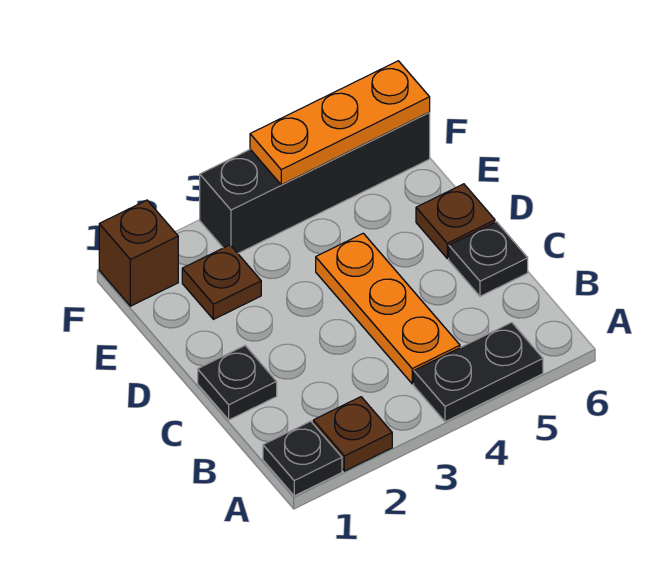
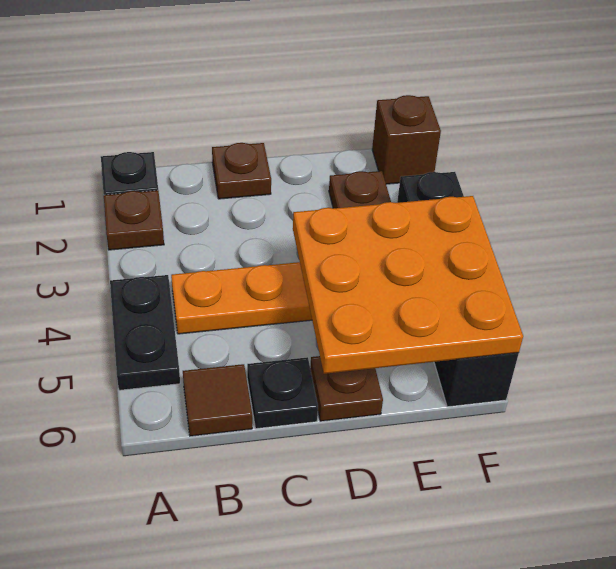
none -> brown 1x1 tile [183,364,252,436]
black 1x1 plate [198,346,277,420] -> brown 1x1 plate [212,143,271,199]
orange 1x3 plate [250,61,430,185] -> orange 3x3 plate [293,196,523,374]

